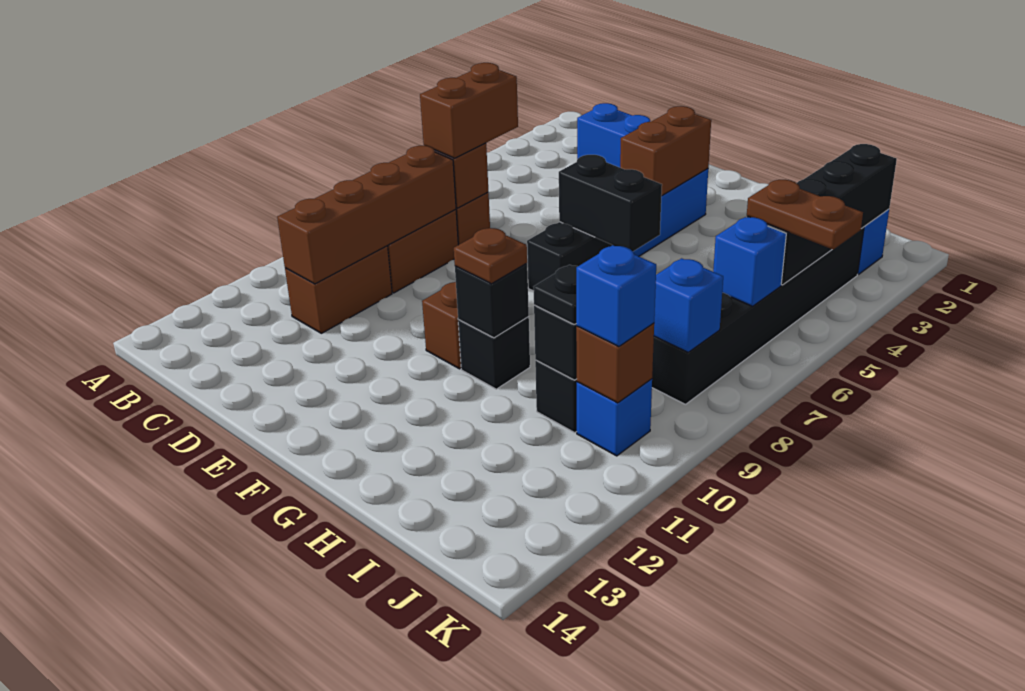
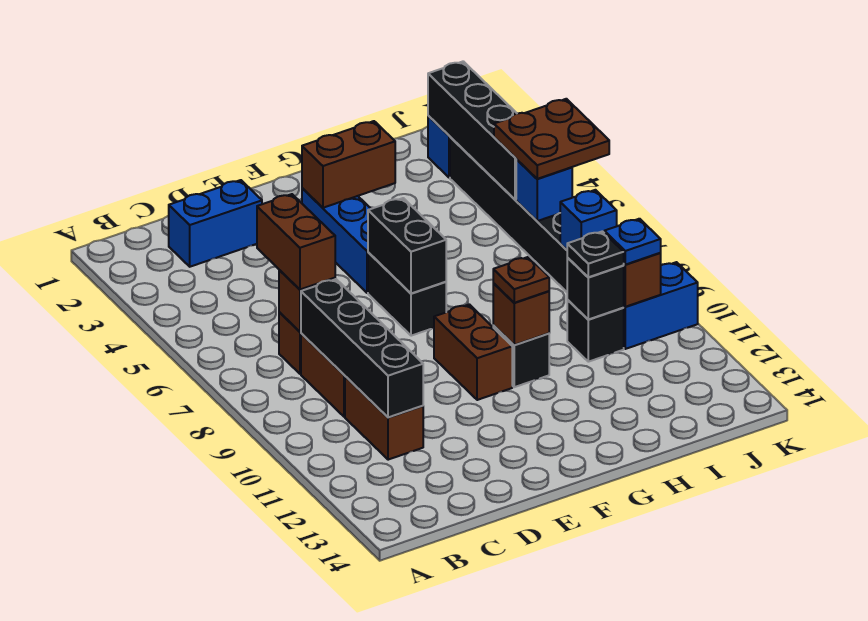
brown 1x4 brick [277,146,456,284] -> black 1x4 brick [301,279,423,417]
brown 1x2 brick [620,106,711,196] -> brown 1x2 brick turned to [302,121,395,208]
black 1x2 brick [559,155,662,251] -> black 1x2 brick turned to [368,198,446,293]
black 1x1 brick [455,263,529,338] -> brown 1x1 brick [493,283,549,345]
brown 1x2 plate [747,180,863,250] -> brown 2x2 plate [494,99,609,179]
blue 1x1 brick [577,379,652,456] -> blue 1x2 brick [624,262,698,349]
blue 1x1 brick [576,245,656,347] -> blue 1x1 plate [604,219,661,265]

